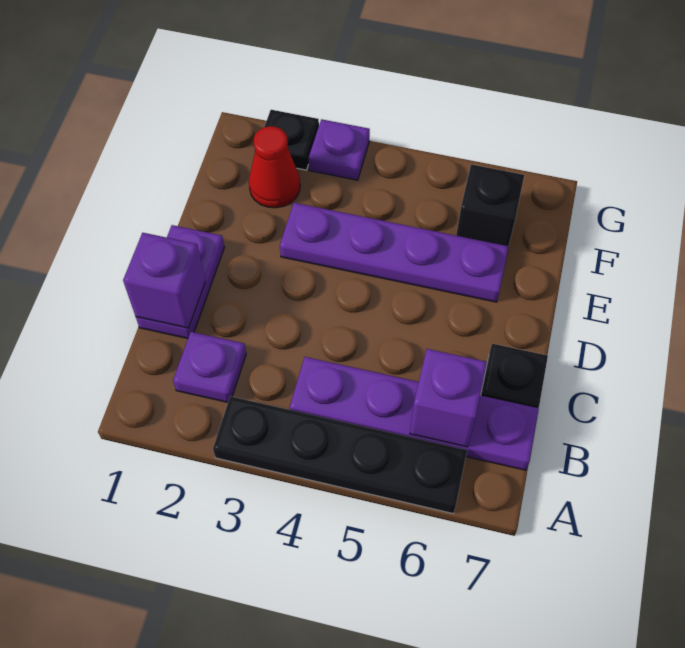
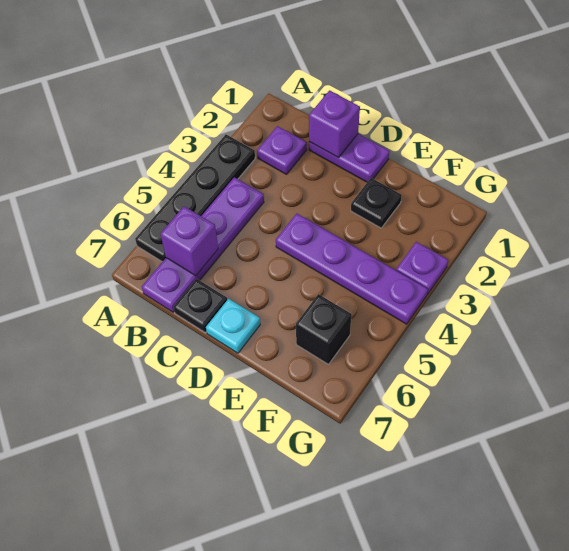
none -> cyan 1x1 plate [206,299,260,353]
purple 1x4 plate [280,203,509,302] -> purple 1x4 plate turned to [276,214,428,324]
red 1x1 cone [249,126,300,208] -> none
black 1x1 plate [265,110,319,170] -> black 1x1 plate moved to [351,178,402,228]

